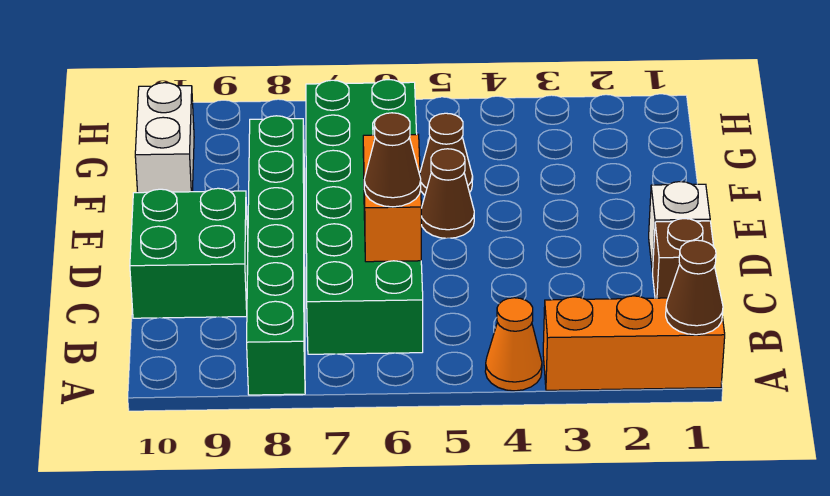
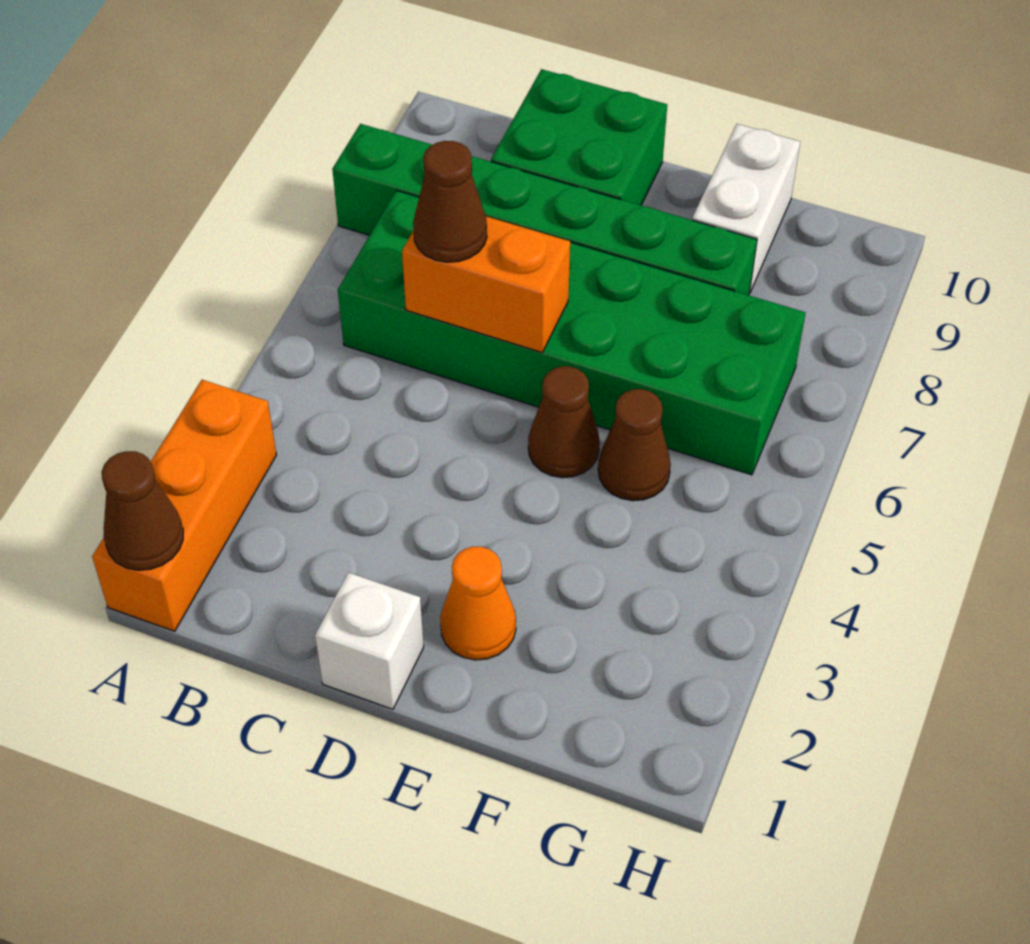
orange 1x1 cone [485,298,542,391] -> orange 1x1 cone moved to [440,546,516,660]
brown 1x1 brick [653,219,714,298] -> none
white 1x2 brick [135,83,194,193] -> white 1x2 brick turned to [692,124,800,293]

